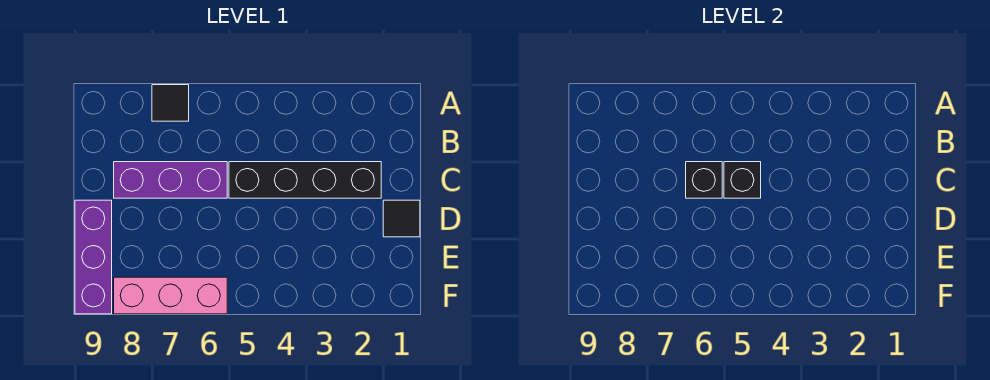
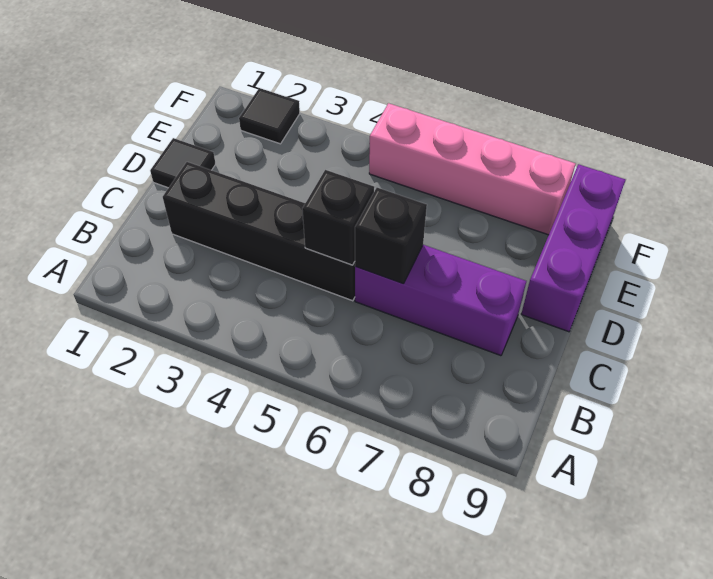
black 1x1 tile [152,85,189,121] -> black 1x1 tile moved to [239,88,300,144]
pink 1x3 brick [114,277,227,314] -> pink 1x4 brick [369,103,575,235]

